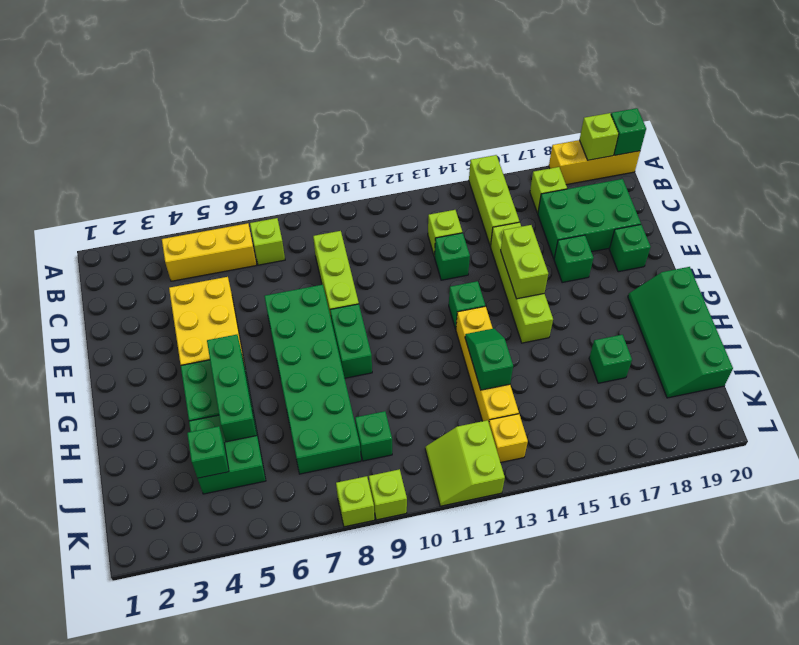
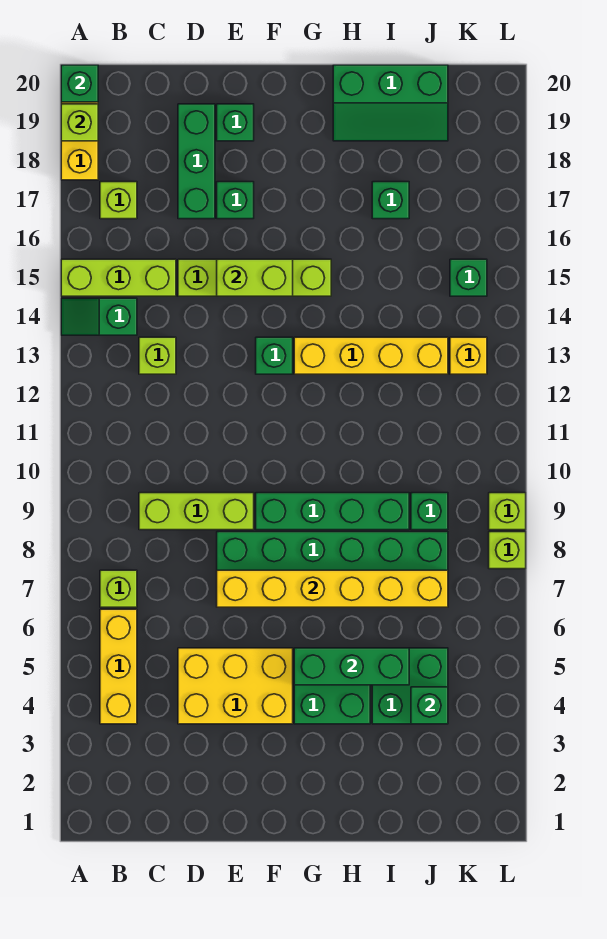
green 2x3 brick [538,179,641,258] -> green 1x3 brick [178,104,215,219]
green 1x1 brick [434,233,470,280] -> green 1x1 brick moved to [450,259,487,296]
none -> yellow 1x6 brick [217,570,448,607]
green 1x2 brick [330,304,372,378] -> green 1x4 brick [256,493,409,530]
green 2x4 slope [628,267,733,398] -> green 2x3 slope [333,65,448,141]
green 1x2 slope [465,329,513,390] -> green 1x2 slope moved to [61,298,137,335]
lime 2x2 slope [425,420,505,506] -> none

